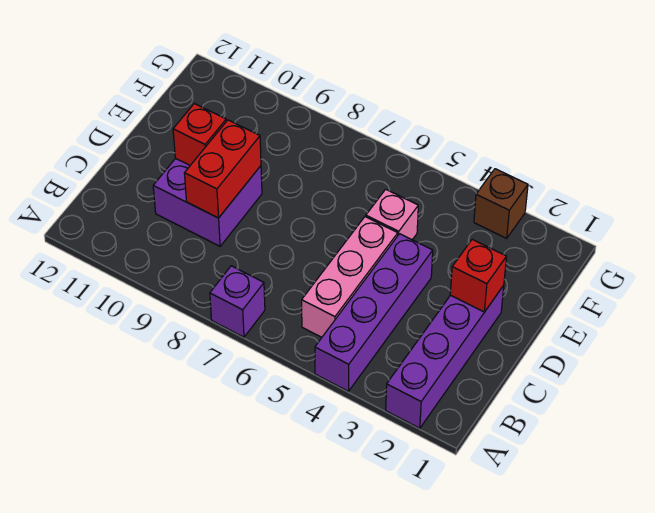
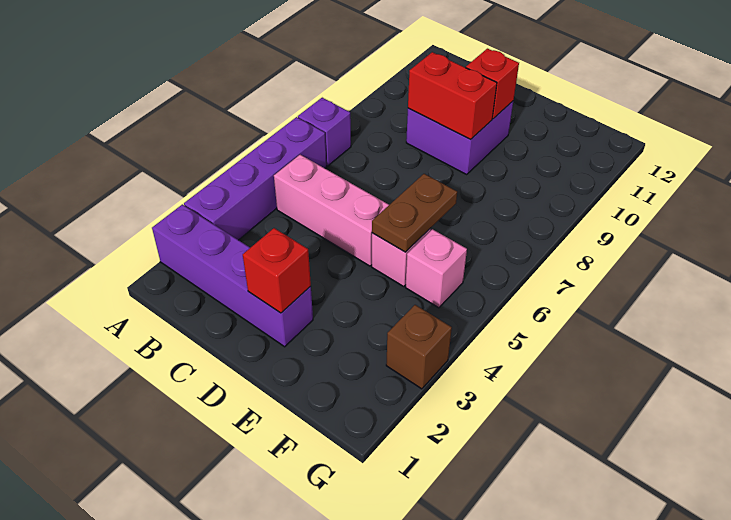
purple 1x4 brick [315,234,433,391] -> purple 1x4 brick turned to [184,117,326,240]
none -> brown 1x2 plate [372,174,457,252]
none -> pink 1x1 brick [405,229,467,308]

